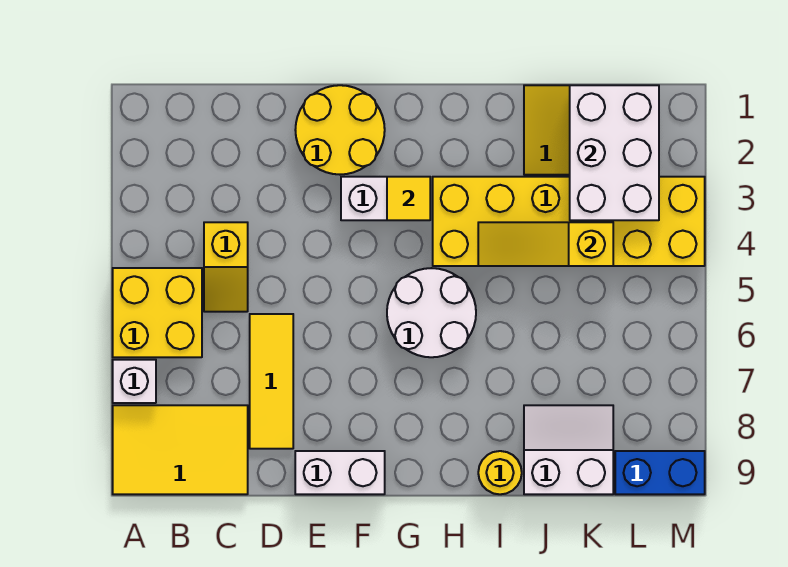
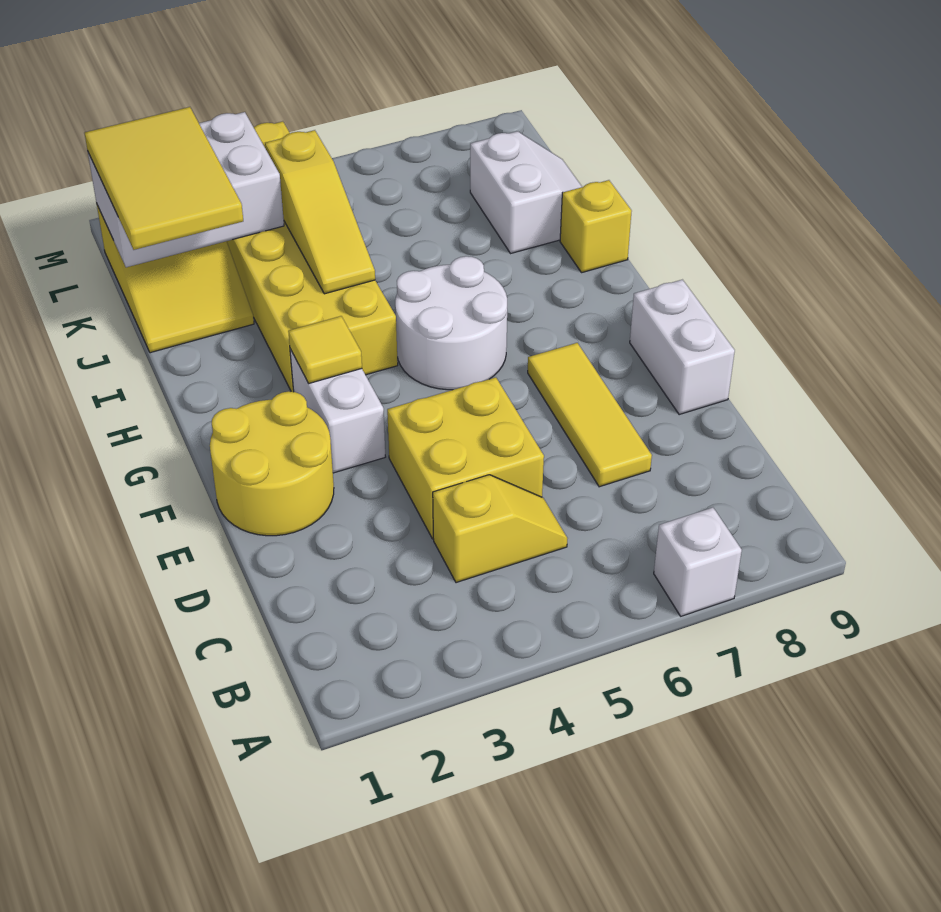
yellow 2x2 brick [113,268,202,357] -> yellow 2x2 brick moved to [387,377,544,539]
yellow 2x3 tile [113,405,248,494] -> yellow 2x3 tile moved to [85,107,243,250]
yellow 1x3 tile [250,314,293,449] -> yellow 1x3 tile turned to [528,343,652,487]
yellow 1x1 round brick [478,451,522,494] -> yellow 1x1 brick [560,180,632,273]
white 2x2 slope [524,405,613,494] -> white 2x2 slope turned to [470,131,582,254]
blue 1x2 brick [615,451,705,494] -> none

